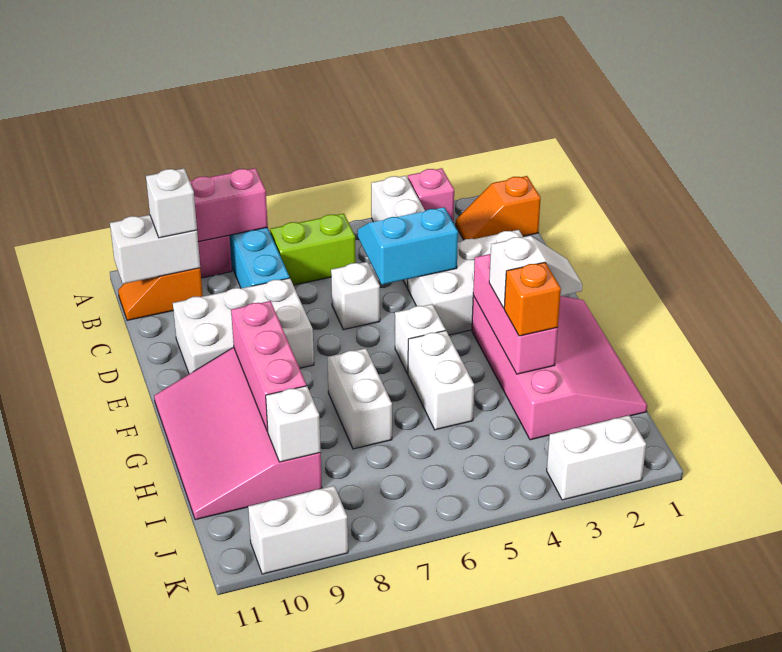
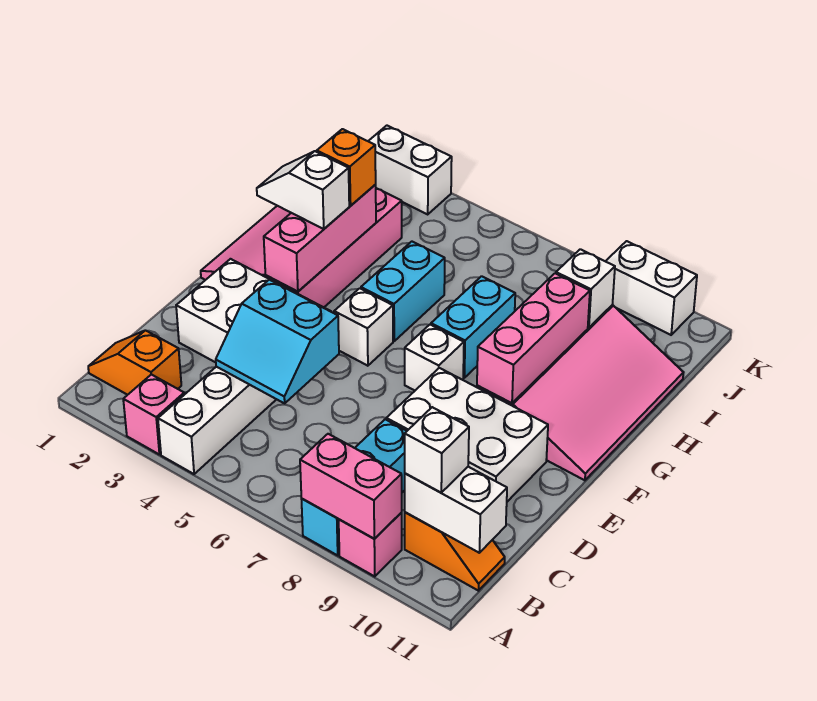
orange 1x2 slope [456,176,541,240] -> orange 1x2 slope turned to [88,330,181,395]
lime 1x2 brick [270,214,356,285] -> none
white 1x1 brick [331,262,380,330] -> white 1x1 brick moved to [405,325,464,391]
white 1x2 brick [408,331,474,430] -> cyan 1x2 brick [361,242,445,341]
white 1x2 brick [327,348,392,449] -> cyan 1x2 brick [431,276,515,378]

